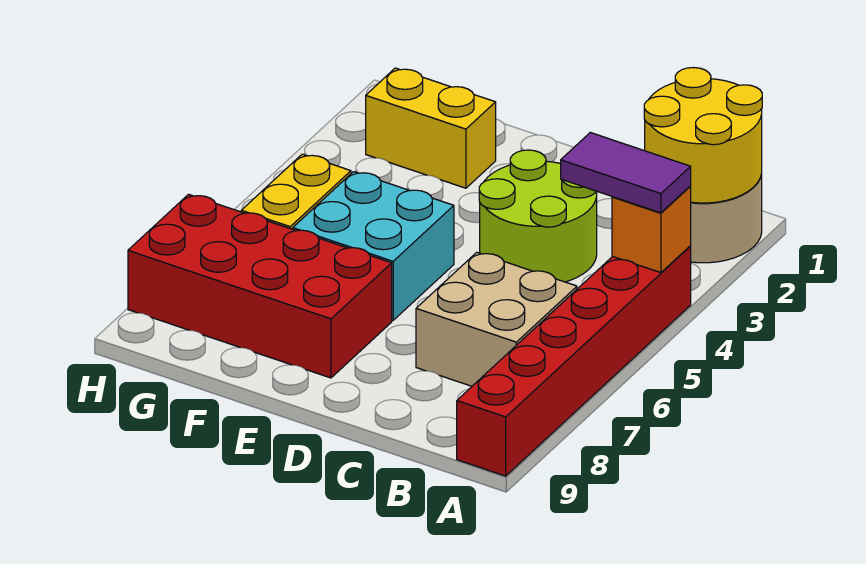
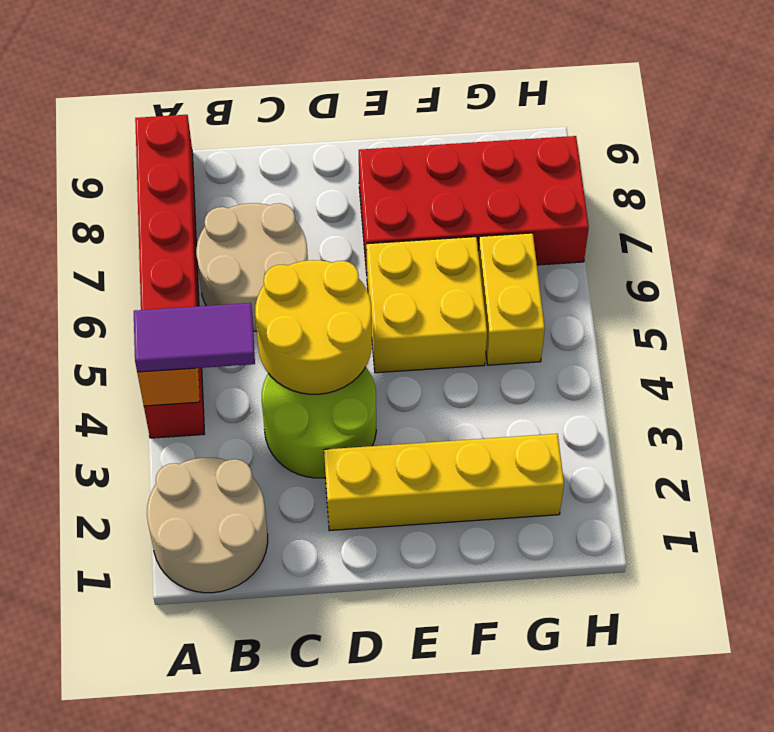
yellow 2x2 round brick [644,68,762,203] -> yellow 2x2 round brick moved to [255,260,372,394]
tan 2x2 brick [416,252,577,386] -> tan 2x2 round brick [196,203,308,331]
cyan 2x2 brick [293,172,454,320] -> yellow 2x2 brick [366,237,487,373]
yellow 1x2 brick [366,68,496,188] -> yellow 1x4 brick [324,434,564,531]

